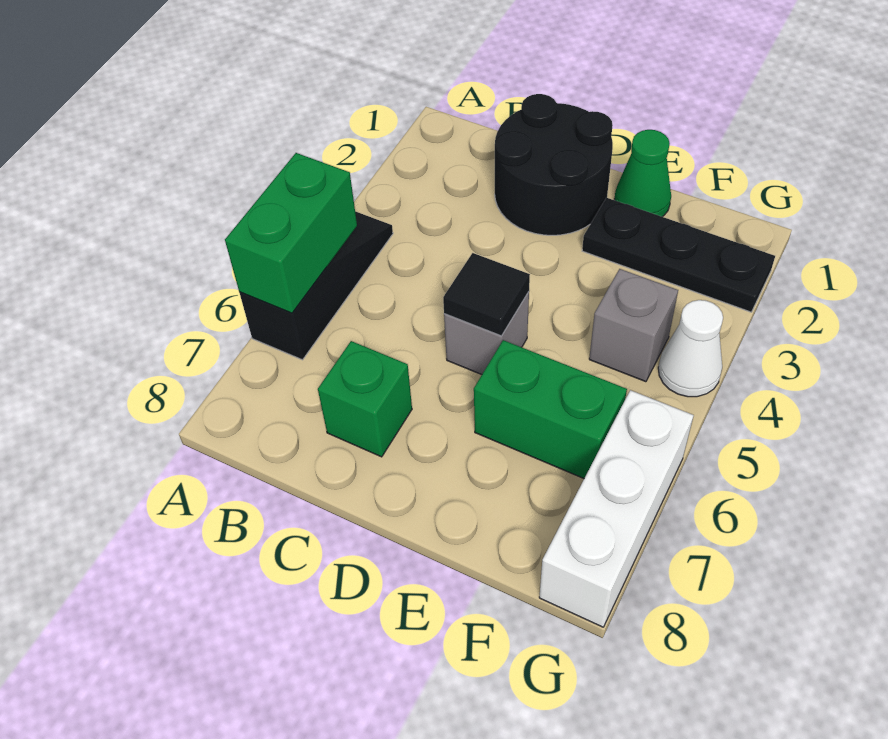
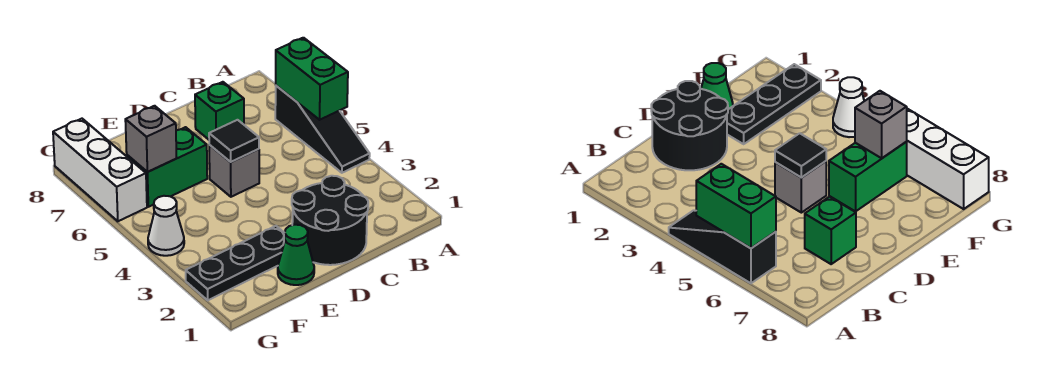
grey 1x1 brick [589,269,678,382] -> grey 1x1 brick moved to [125,106,177,172]

